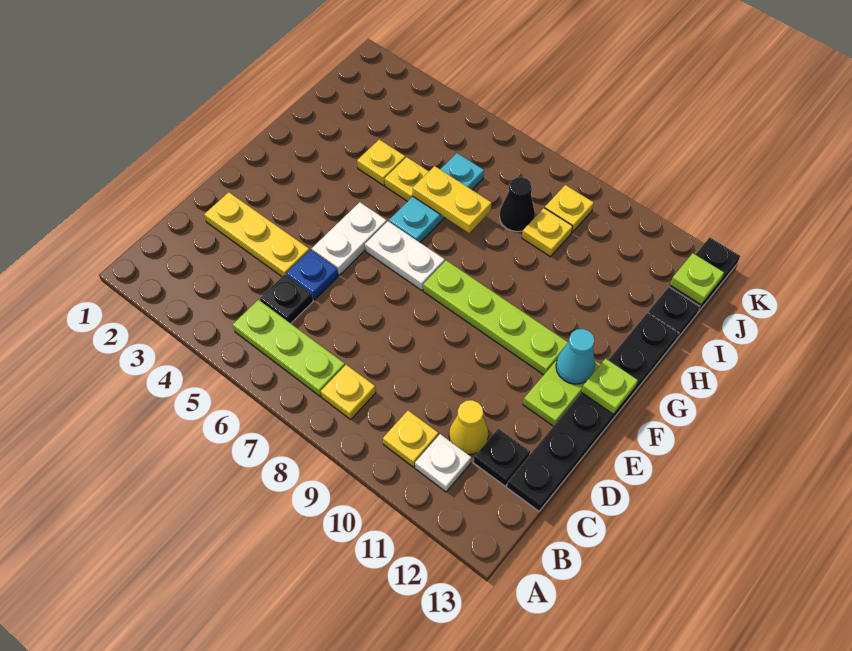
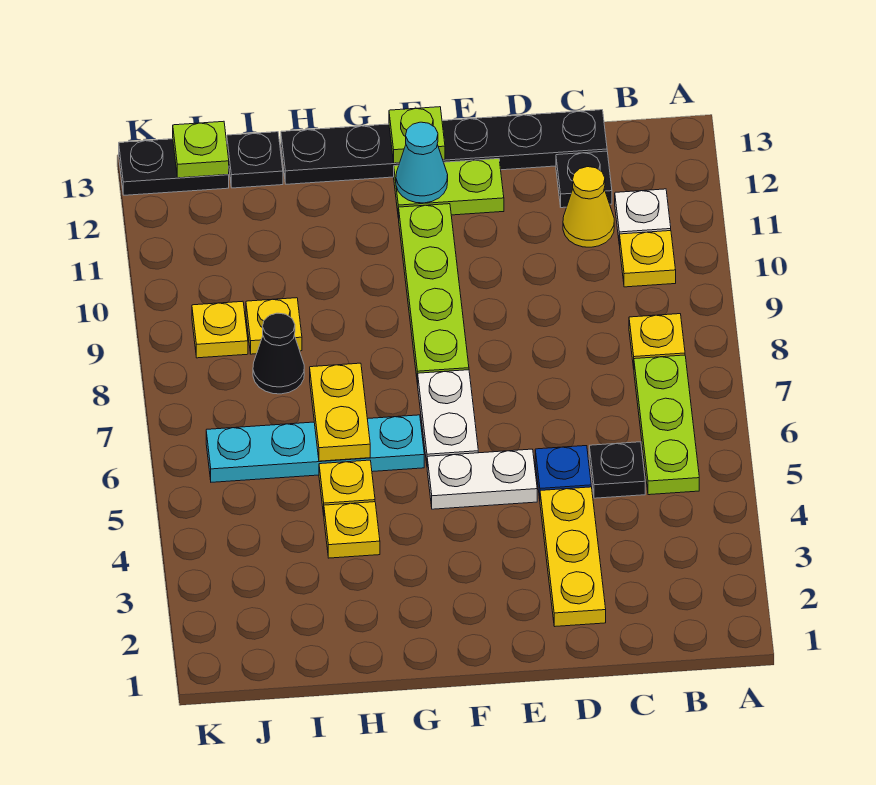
cyan 1x3 plate [389,153,484,242] -> cyan 1x4 plate [206,415,424,482]

